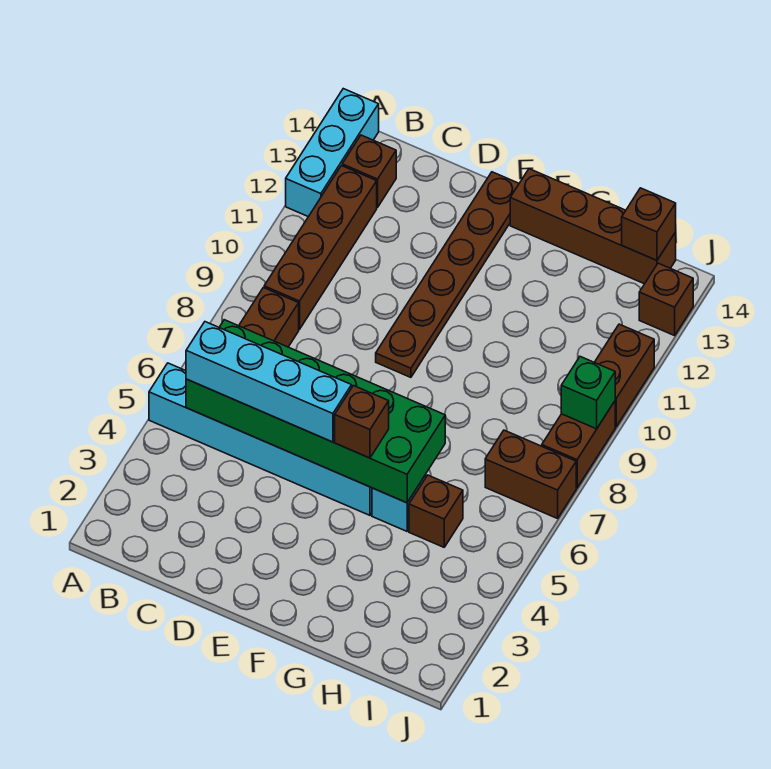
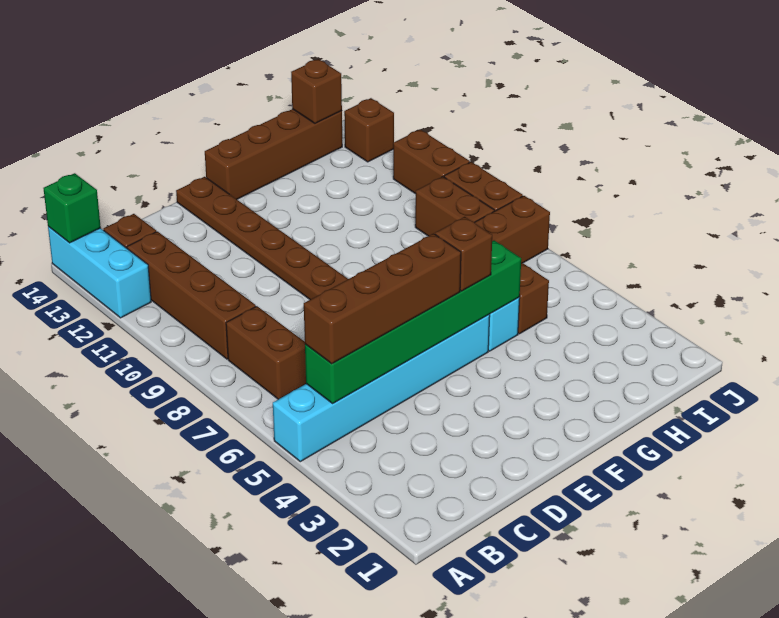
green 2x6 brick [186,320,445,503] -> green 1x6 brick [305,240,521,403]
cyan 1x4 brick [186,322,352,442] -> brown 1x4 brick [304,234,461,364]
none -> brown 1x2 brick [415,177,494,236]
green 1x1 brick [561,357,615,429] -> green 1x1 brick moved to [43,173,101,243]

